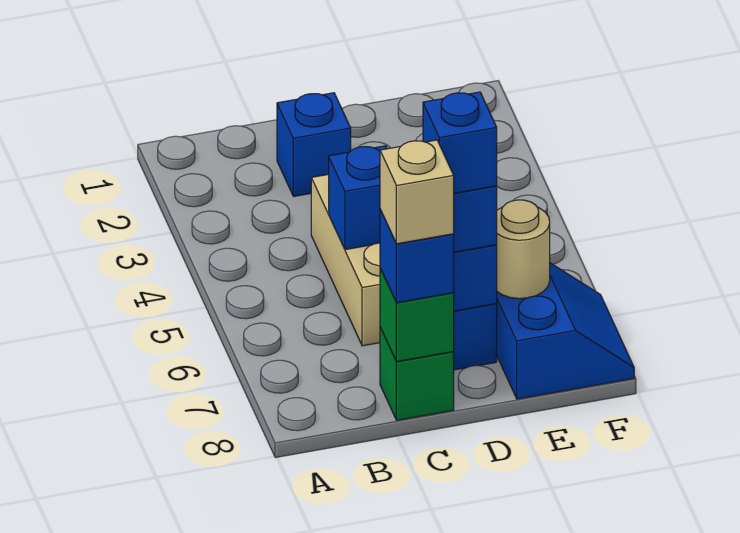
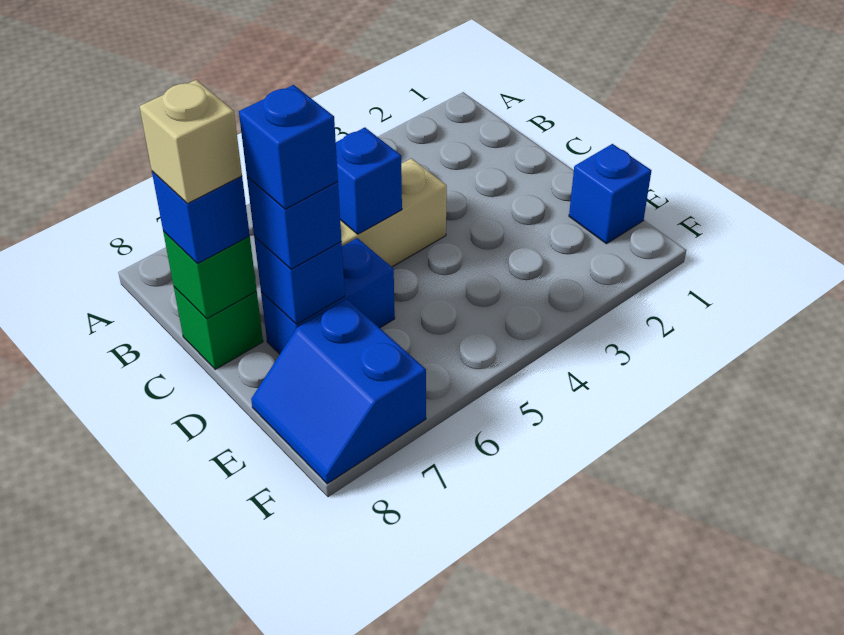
blue 1x1 brick [277,93,351,196] -> blue 1x1 brick moved to [569,144,651,244]
blue 2x2 slope [497,263,634,399] -> blue 2x2 slope turned to [251,299,426,484]
tan 1x1 round brick [497,200,550,299] -> none

